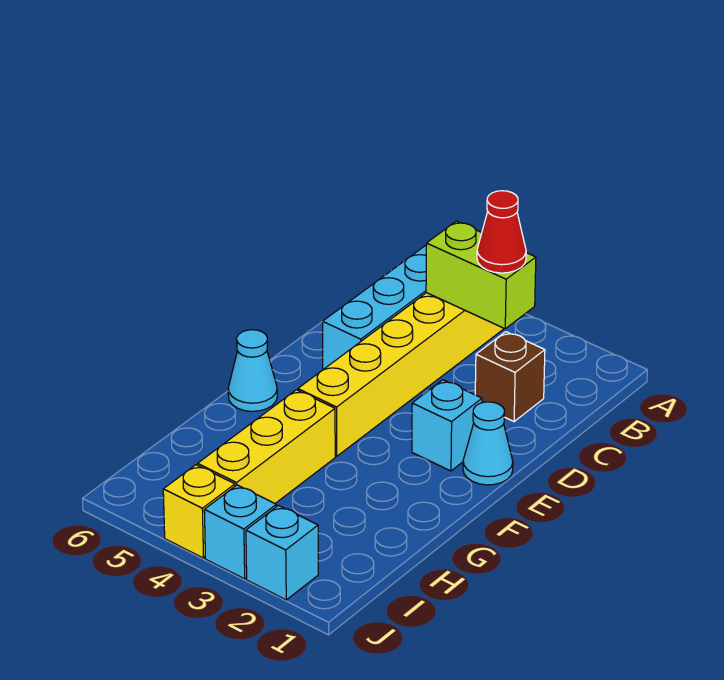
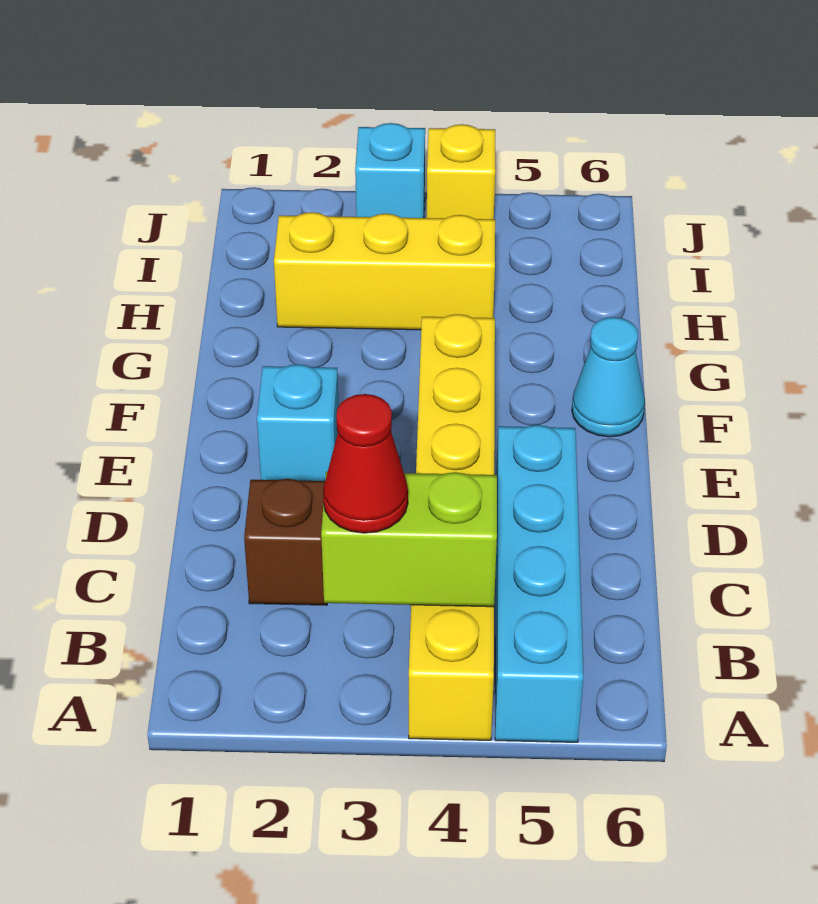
cyan 1x1 cone [463,402,513,485] -> none
yellow 1x3 brick [198,390,335,503] -> yellow 1x3 brick turned to [274,212,495,330]
cyan 1x1 brick [246,505,318,600] -> none

